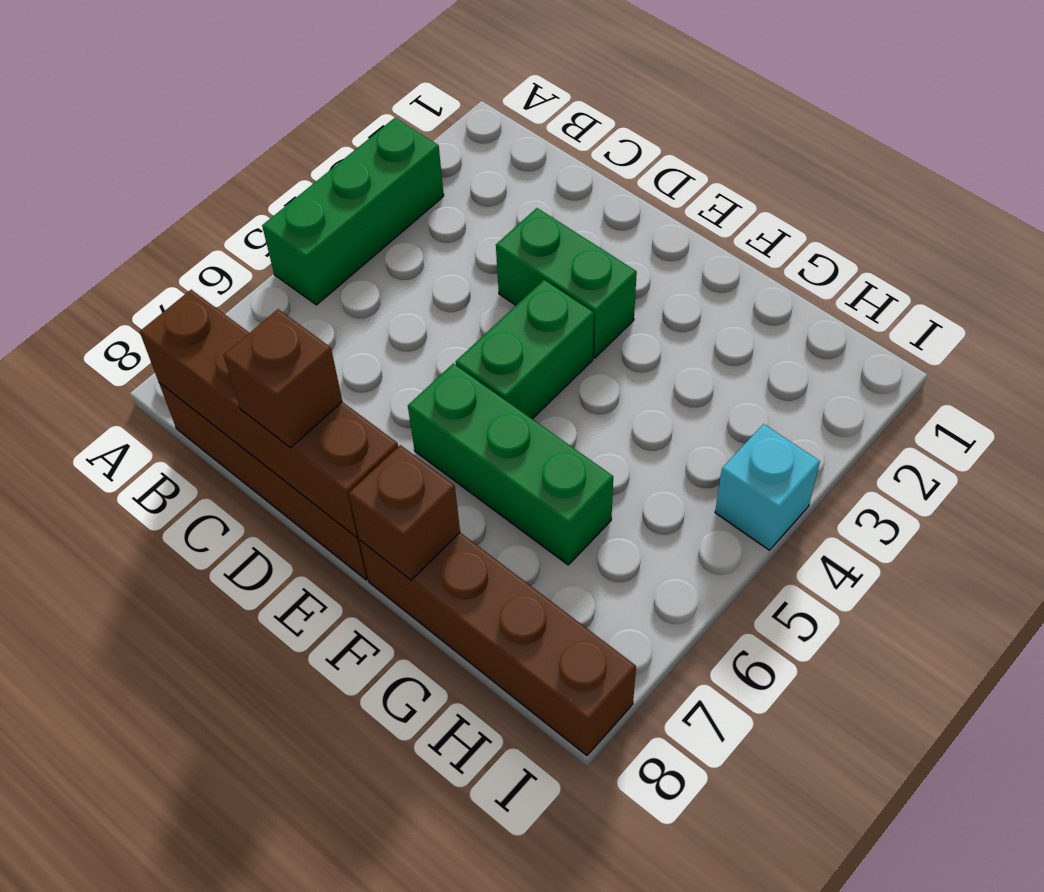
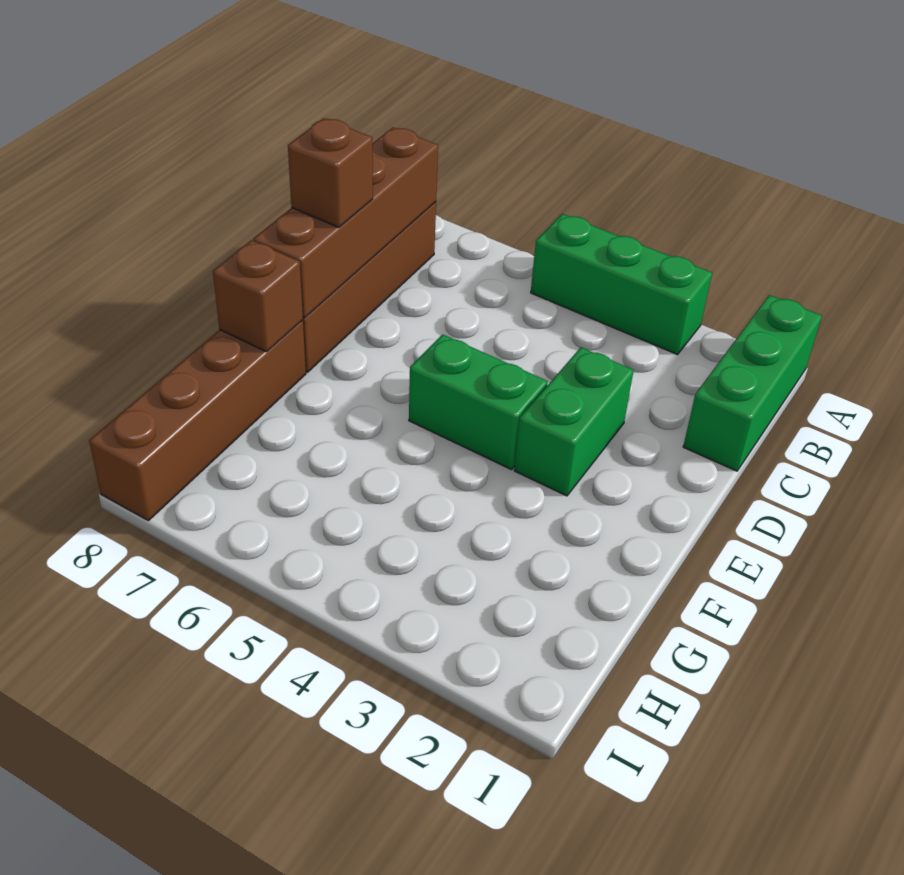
green 1x3 brick [408,364,613,565] -> green 1x3 brick moved to [683,295,822,471]
cyan 1x1 brick [715,424,820,550] -> none

